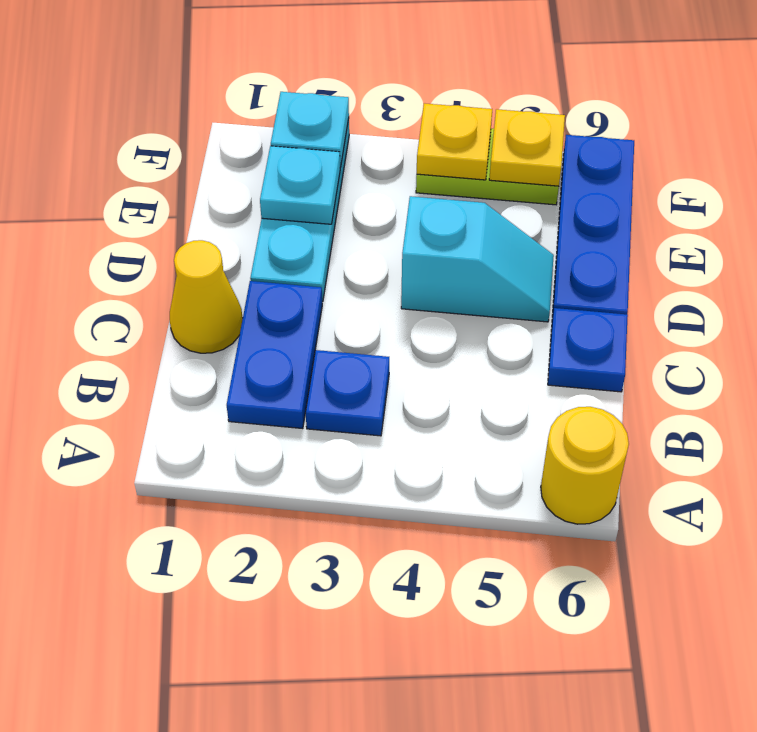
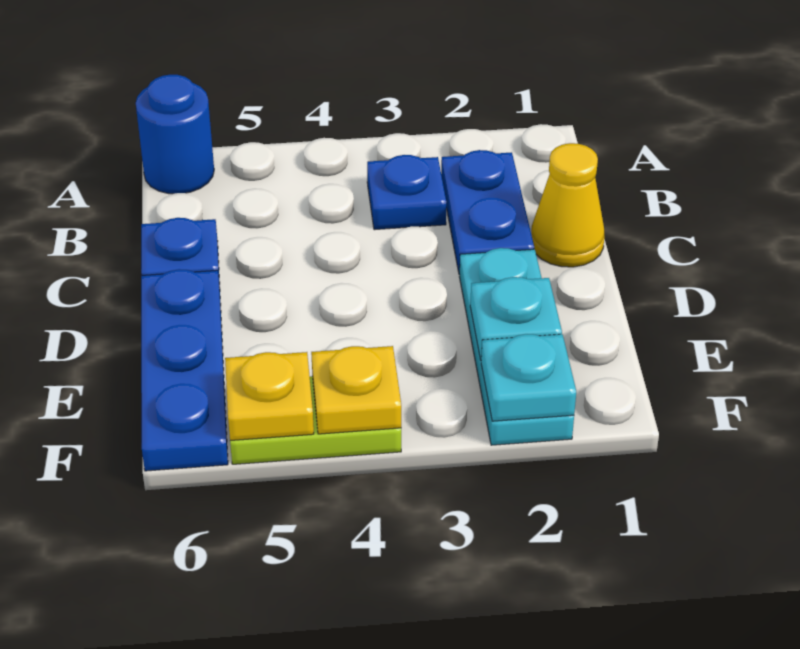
yellow 1x1 round brick [541,407,629,524] -> blue 1x1 round brick [136,75,214,194]
cyan 1x2 slope [401,196,554,322] -> none

